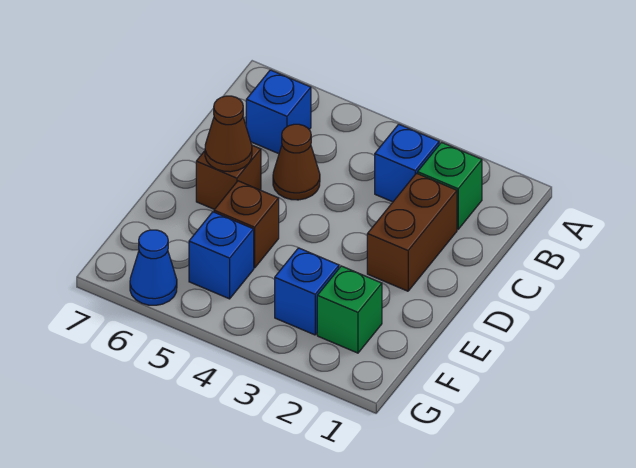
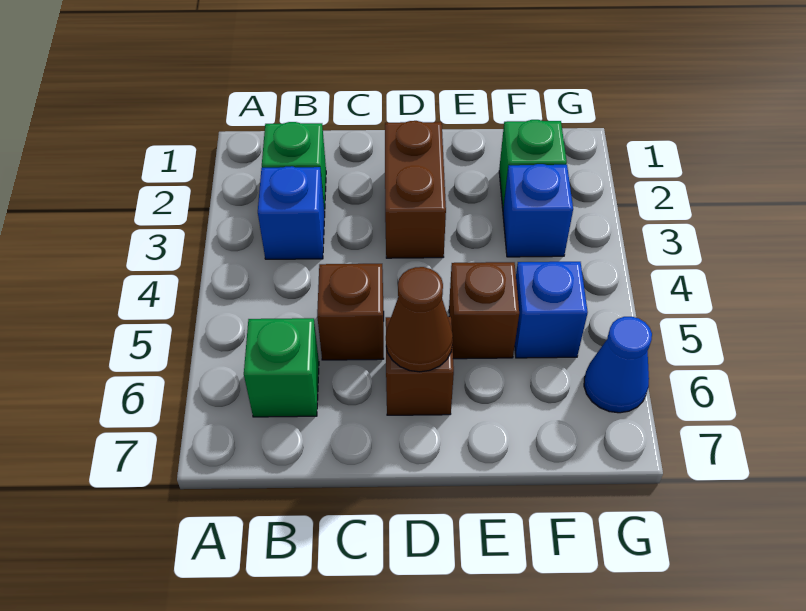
blue 1x1 brick [246,70,311,154] -> green 1x1 brick [244,318,319,417]
brown 1x2 brick [367,173,457,291] -> brown 1x2 brick turned to [385,121,446,258]
brown 1x1 cone [273,124,320,200] -> brown 1x1 brick [317,264,384,360]

